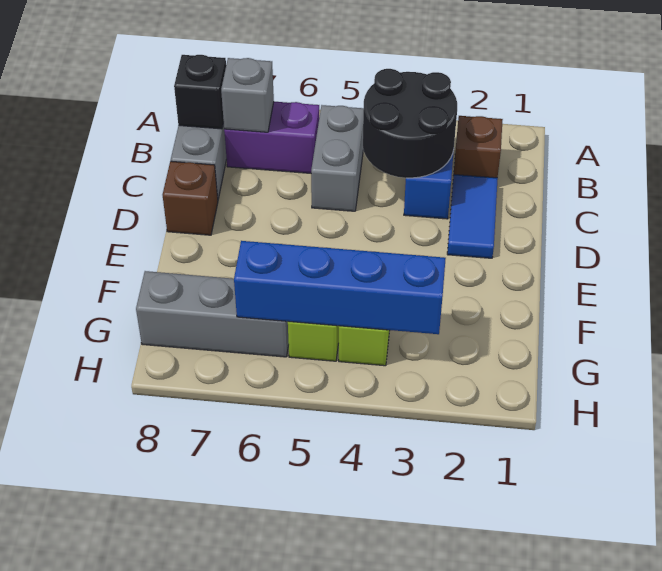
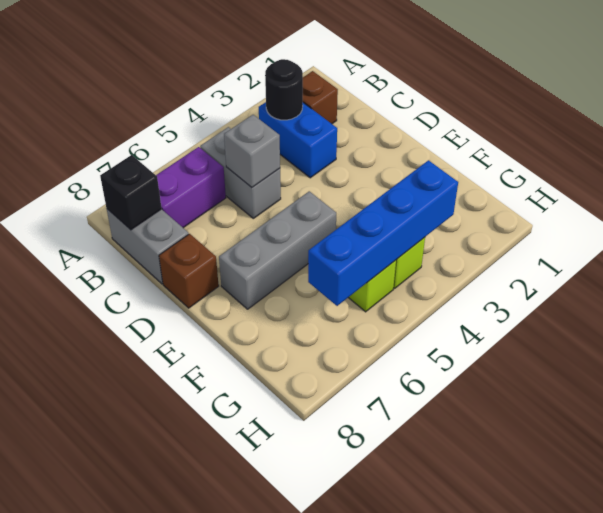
black 2x2 round brick [363,69,457,178] -> black 1x1 round brick [265,59,303,120]
grey 1x1 brick [221,58,274,132] -> grey 1x1 brick moved to [224,115,280,187]
blue 1x2 tile [447,174,498,258] -> none
grey 1x3 brick [136,271,289,357] -> grey 1x3 brick moved to [219,191,336,309]

